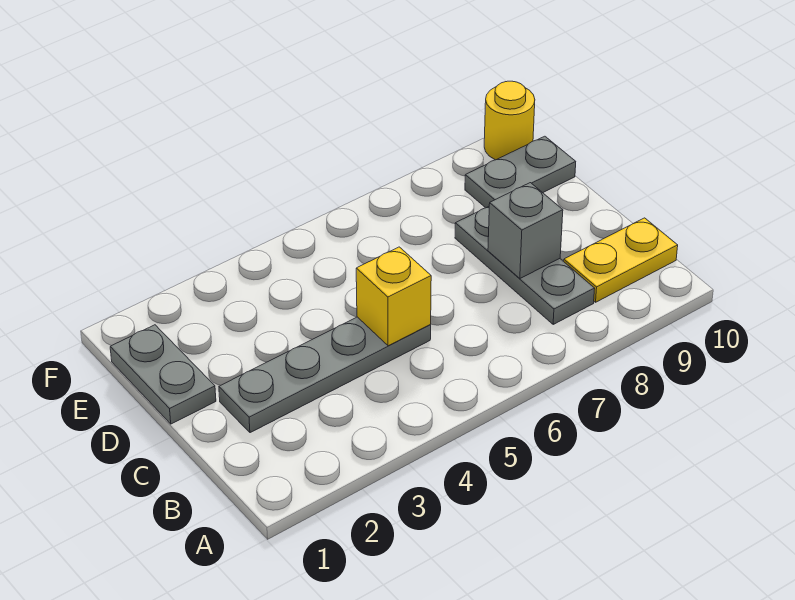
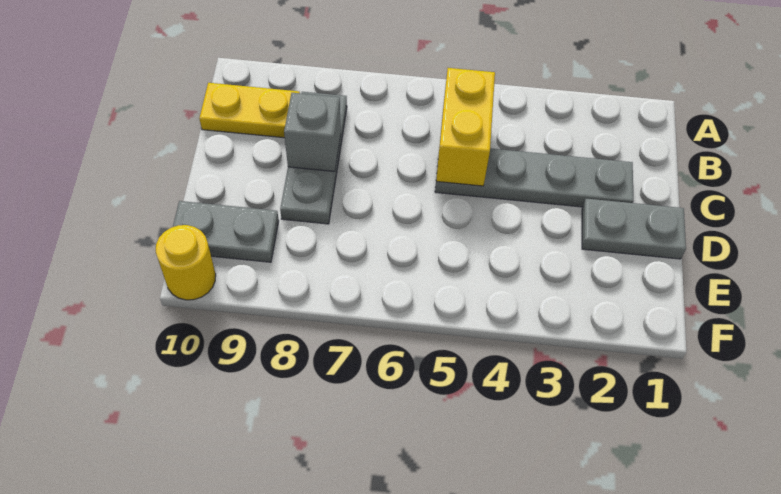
yellow 1x1 brick [356,247,431,346] -> yellow 1x2 brick [436,68,495,186]
grey 1x2 plate [110,325,216,424] -> grey 1x2 plate turned to [582,199,686,259]

